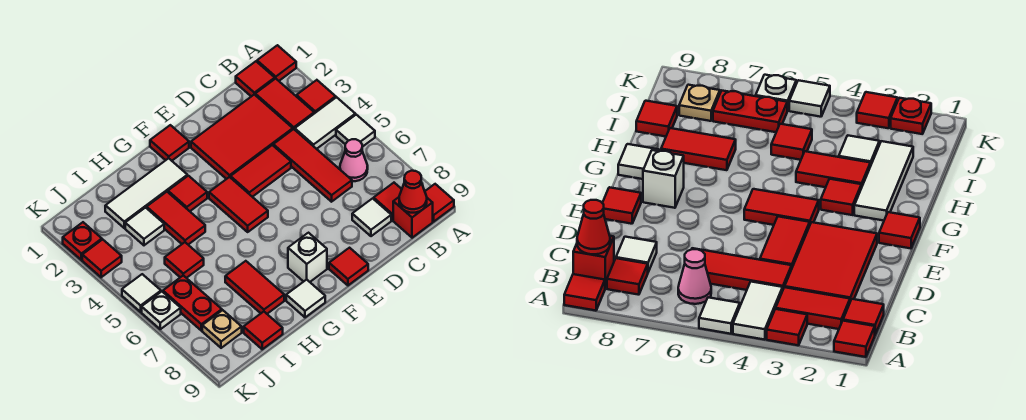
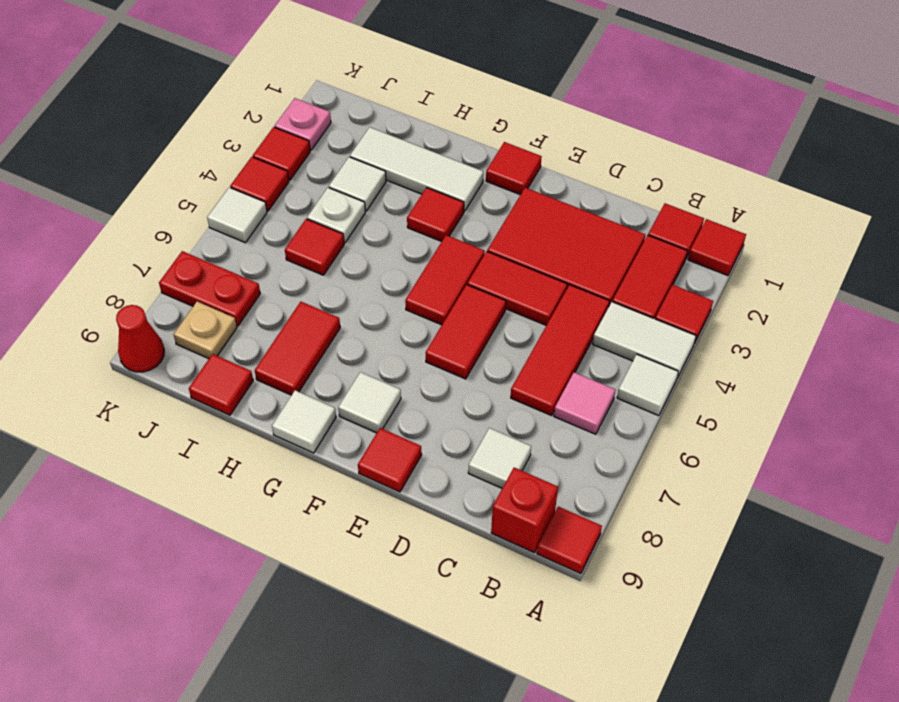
pink 1x1 cone [340,139,368,181] -> pink 1x1 tile [554,372,615,434]
red 1x1 tile [374,183,402,220] -> red 1x1 tile moved to [230,157,289,211]
red 1x1 cone [399,171,427,213] -> red 1x1 cone moved to [116,305,164,372]
white 1x1 brick [288,233,327,282] -> white 1x1 tile [338,372,401,433]
red 1x2 tile [147,192,205,245] -> red 1x2 tile moved to [426,285,506,379]
red 1x2 plate [163,275,222,331] -> red 1x2 plate turned to [159,251,260,326]
red 1x1 plate [63,222,102,260] -> pink 1x1 plate [275,98,331,150]
white 1x1 plate [142,292,181,329] -> white 1x1 plate moved to [307,188,365,243]

